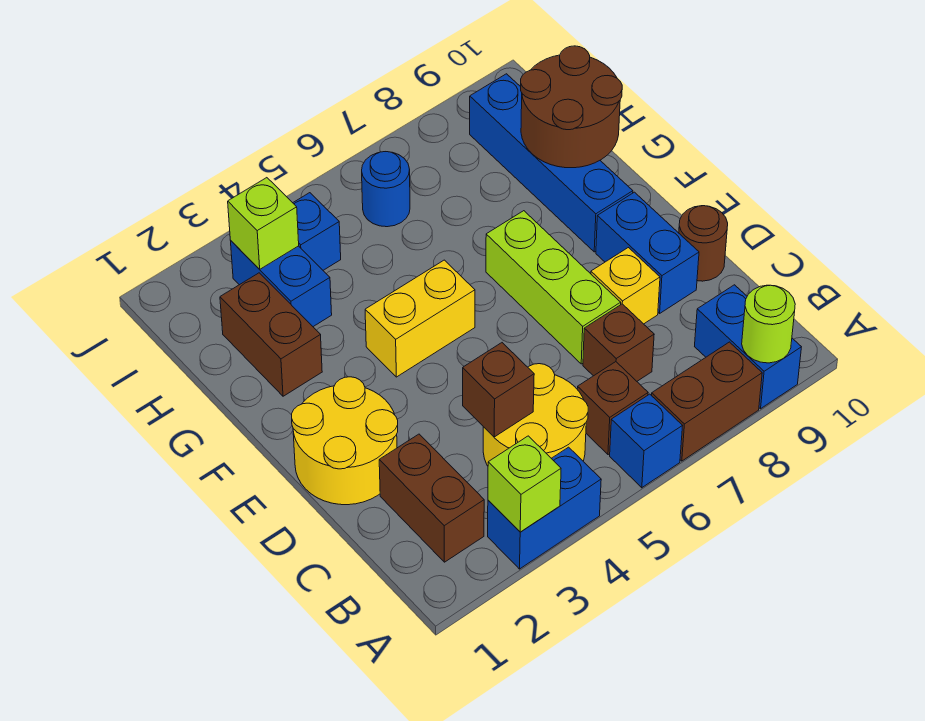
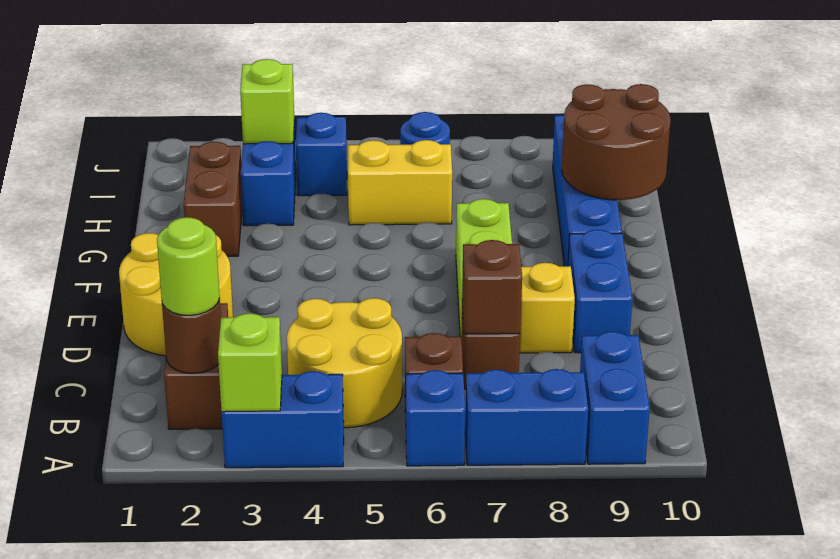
brown 1x2 brick [652,342,762,461] -> blue 1x2 brick [465,369,588,465]
lime 1x1 round brick [742,285,795,363] -> lime 1x1 round brick moved to [157,217,220,315]
brown 1x1 brick [463,343,534,437] -> brown 1x1 brick moved to [462,240,522,334]
brown 1x1 round brick [679,206,728,281] -> brown 1x1 round brick moved to [162,299,221,373]
yellow 1x2 brick [365,260,475,377] -> yellow 1x2 brick moved to [348,140,452,225]

